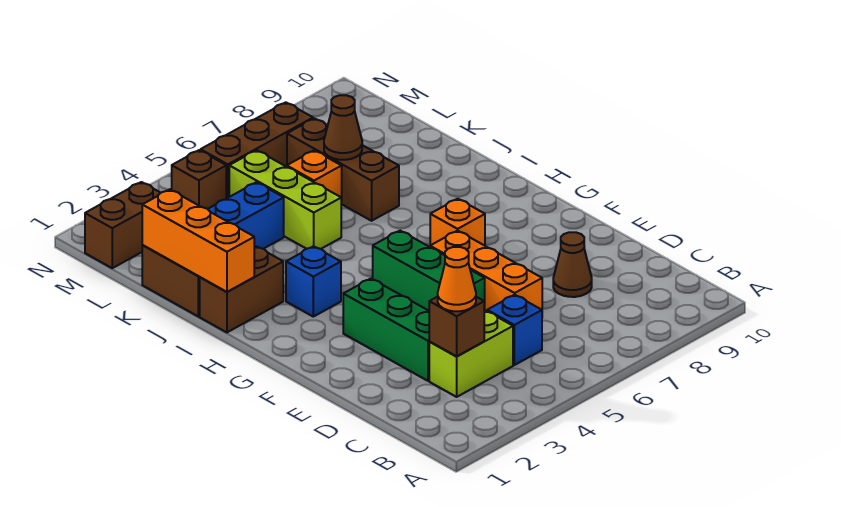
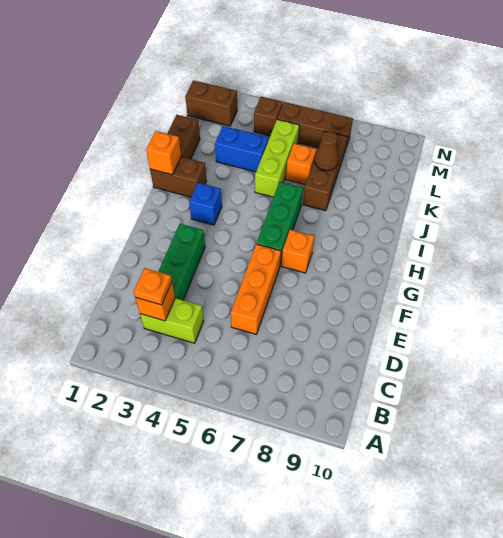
brown 1x1 brick [429,297,484,356] -> orange 1x1 brick [135,282,175,321]
orange 1x1 cone [438,247,476,311] -> orange 1x1 plate [134,268,172,305]
blue 1x1 brick [487,295,542,365] -> none
brown 1x1 cone [553,232,592,297] -> none
green 1x3 brick [373,231,485,311] -> green 1x3 brick moved to [257,182,303,265]
orange 1x3 brick [142,190,254,292] -> orange 1x1 brick [146,131,181,175]

